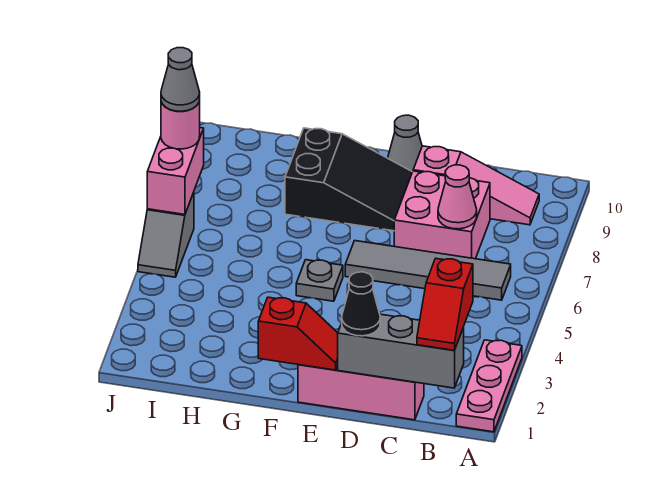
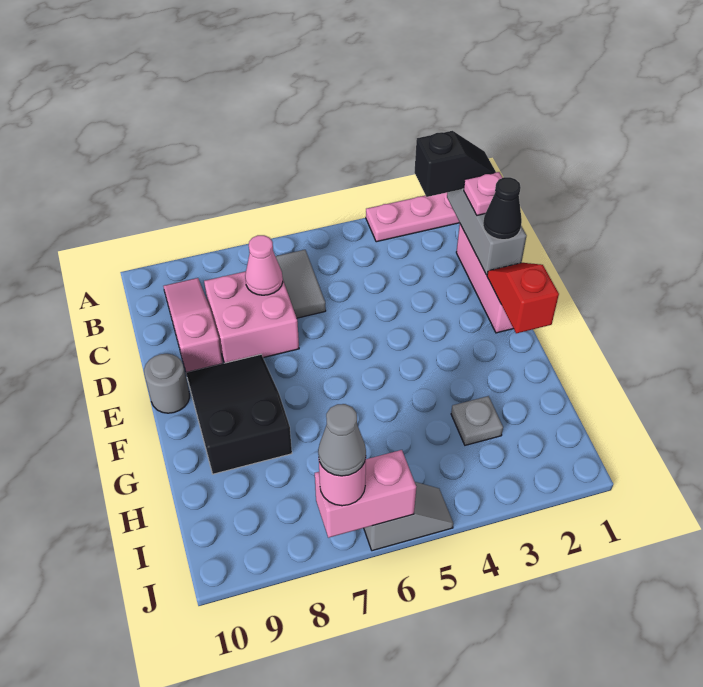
red 1x2 slope [417,258,473,350] -> black 1x2 slope [414,131,496,197]
grey 1x4 tile [345,241,511,300] -> grey 1x2 tile [275,250,326,318]
none -> pink 1x1 plate [464,172,503,215]
grey 1x1 cone [388,115,422,172] -> grey 1x1 round brick [144,354,189,413]
grey 1x1 plate [296,260,343,301] -> grey 1x1 plate moved to [451,396,503,445]

